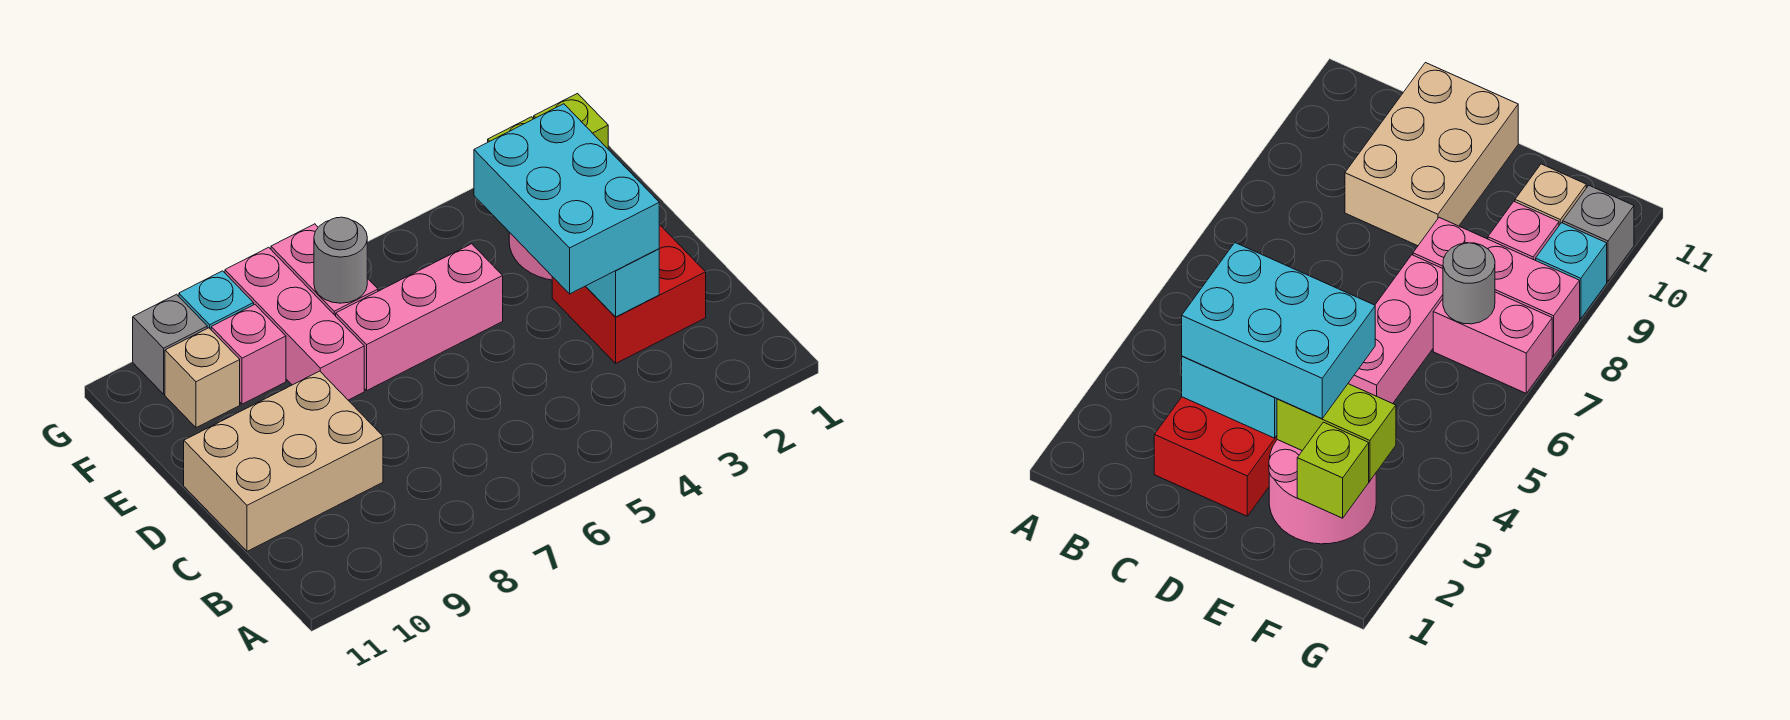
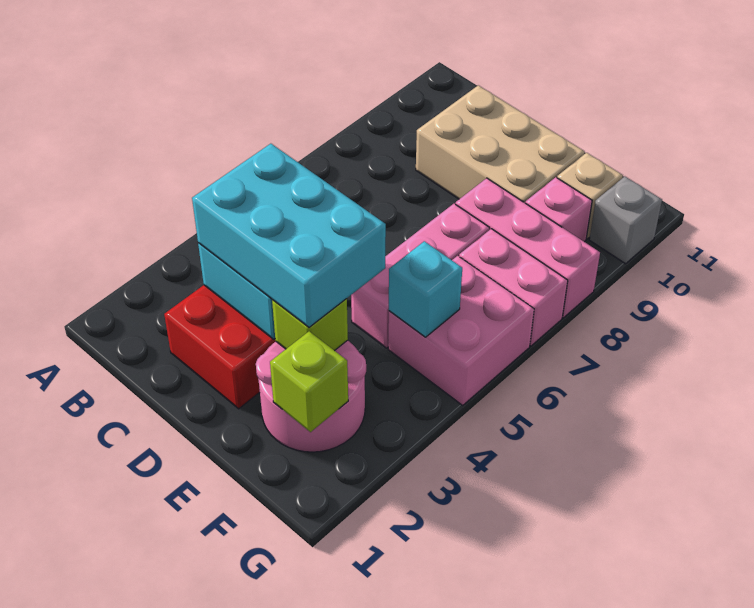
tan 2x3 brick [184,371,383,551] -> tan 2x3 brick turned to [416,85,585,203]
lime 1x2 brick [1277,384,1396,481] -> lime 1x1 brick [272,299,348,351]
none -> pink 2x2 brick [388,256,534,405]
grey 1x1 round brick [314,217,367,303] -> none
cyan 1x1 brick [179,271,254,329] -> cyan 1x1 brick moved to [389,241,462,337]

